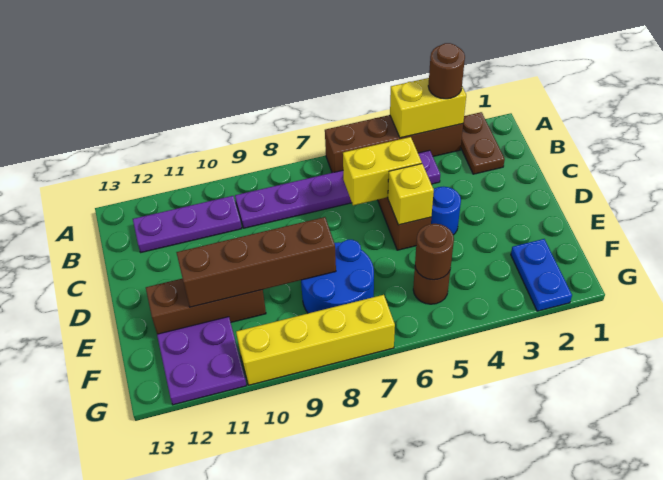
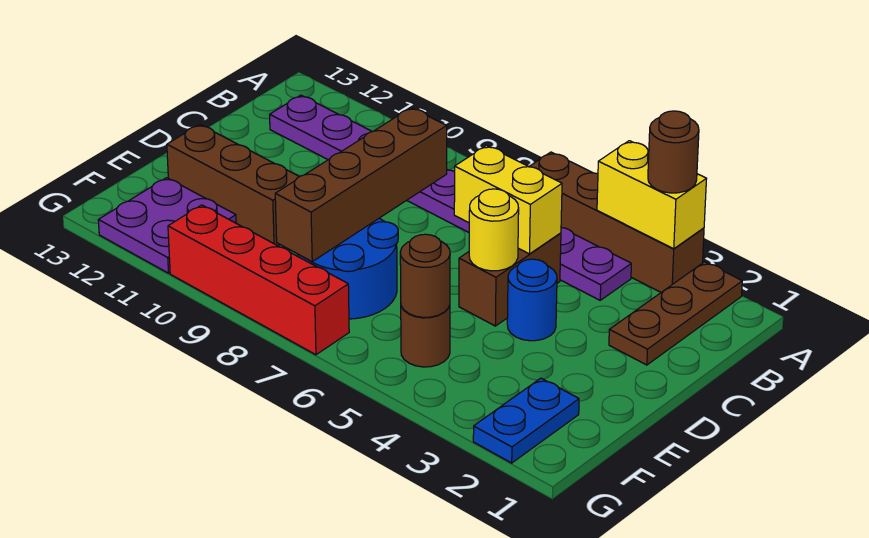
brown 1x2 plate [461,112,505,174] -> brown 1x3 plate [609,262,742,365]
yellow 1x1 brick [388,164,434,225] -> yellow 1x1 round brick [469,189,519,271]
brown 1x4 brick [176,217,336,307] -> brown 1x4 brick turned to [275,108,447,262]
yellow 1x4 brick [236,295,395,385] -> red 1x4 brick [168,205,349,355]

